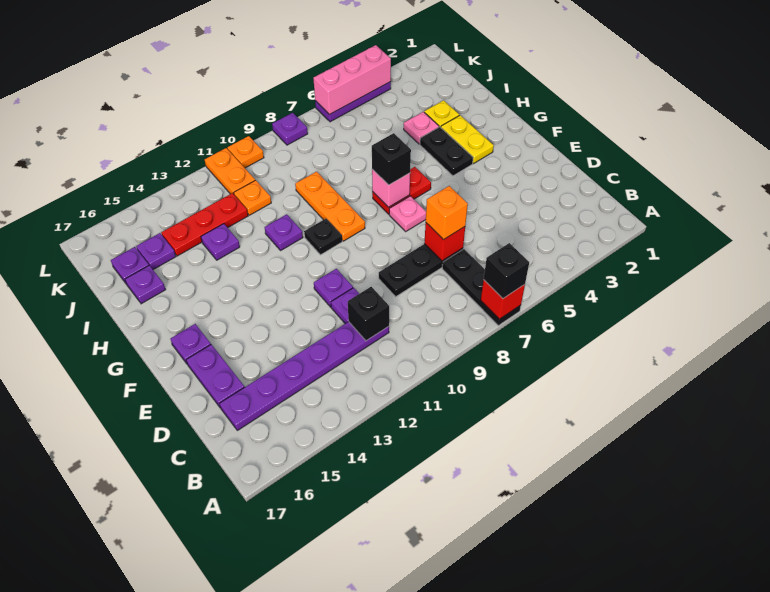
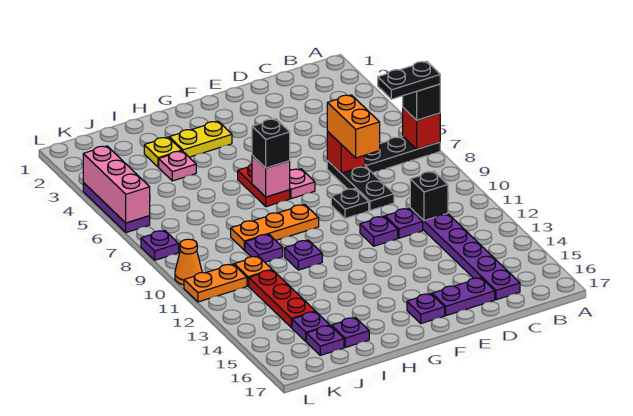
orange 1x1 brick [426,186,468,240] -> orange 1x2 brick [327,95,380,158]
black 1x2 plate [420,127,473,176] -> black 1x2 plate moved to [378,61,440,99]
black 1x1 plate [304,219,342,255] -> black 1x1 plate moved to [331,189,369,218]
purple 1x1 plate [201,224,240,260] -> purple 1x1 plate moved to [245,234,283,262]
orange 1x1 plate [228,136,264,168] -> orange 1x1 cone [175,239,202,285]

